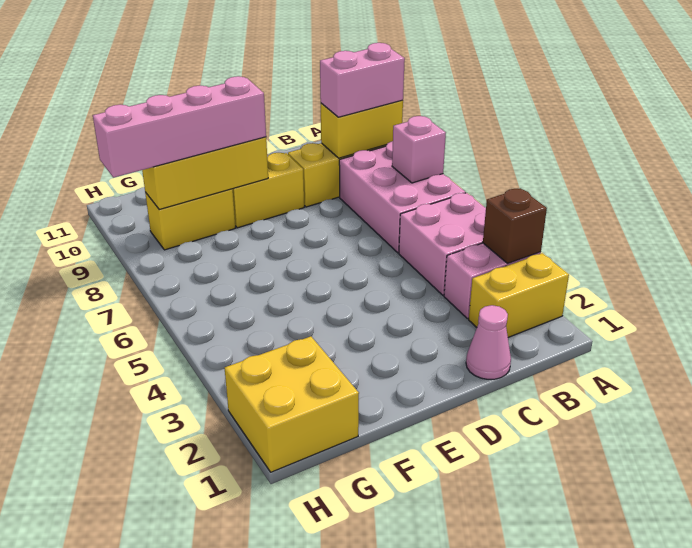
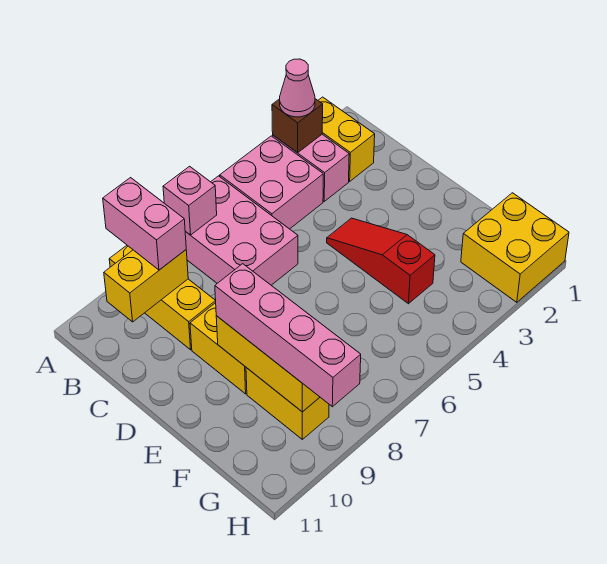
pink 2x3 brick [339,141,466,253] -> pink 2x3 brick turned to [185,176,298,285]
yellow 1x2 brick [321,100,403,158] -> yellow 1x2 brick turned to [104,250,188,322]
pink 1x1 cone [466,305,511,379] -> pink 1x1 cone moved to [280,59,315,117]
none -> red 1x3 slope [327,218,435,304]

